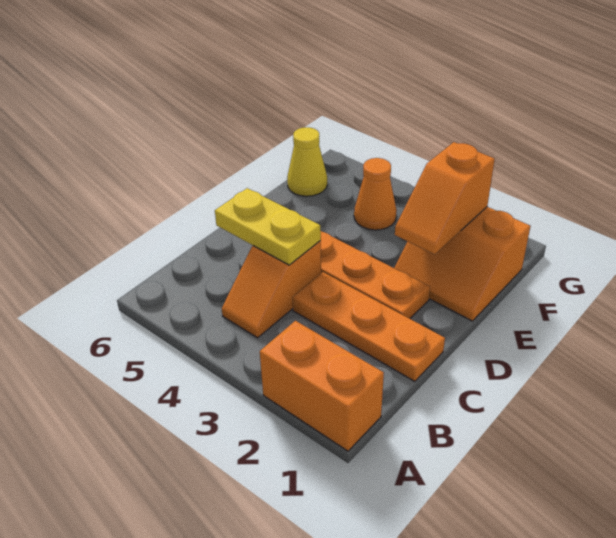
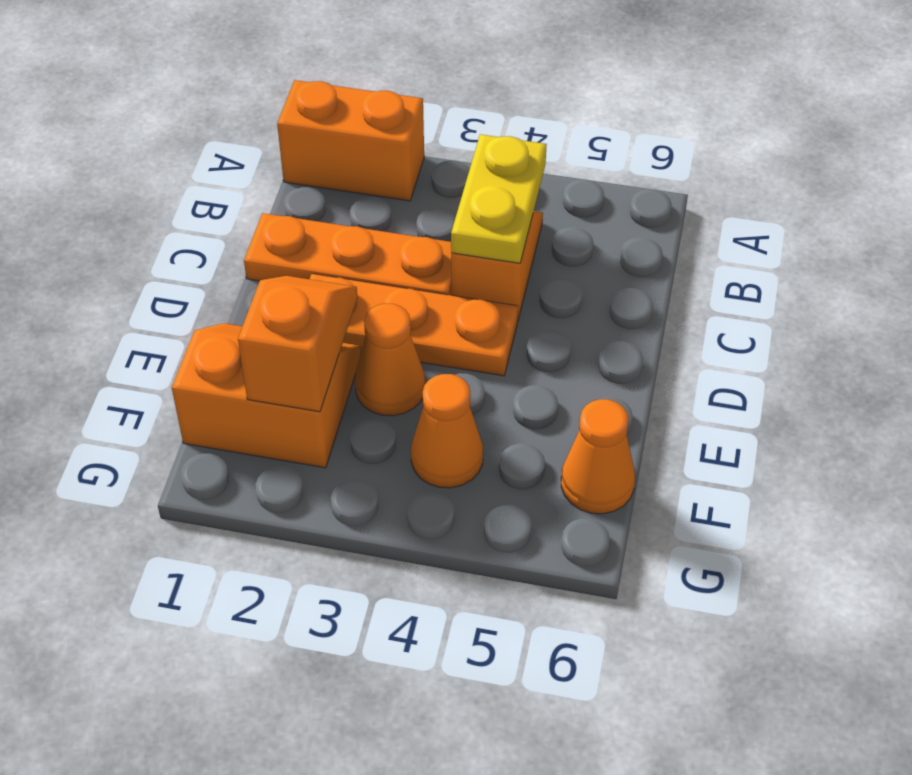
yellow 1x2 plate [215,188,321,265] -> yellow 1x2 plate turned to [451,134,547,263]
none -> orange 1x1 cone [355,303,425,416]
yellow 1x1 cone [287,127,327,196] -> orange 1x1 cone [561,399,635,514]

